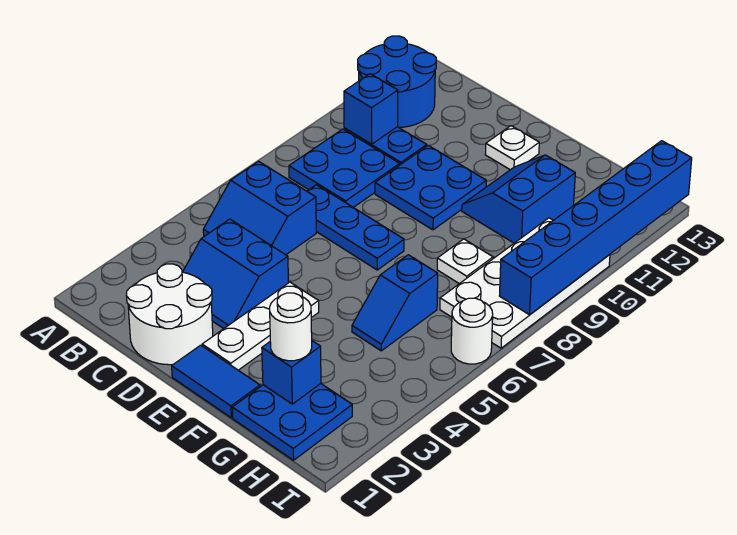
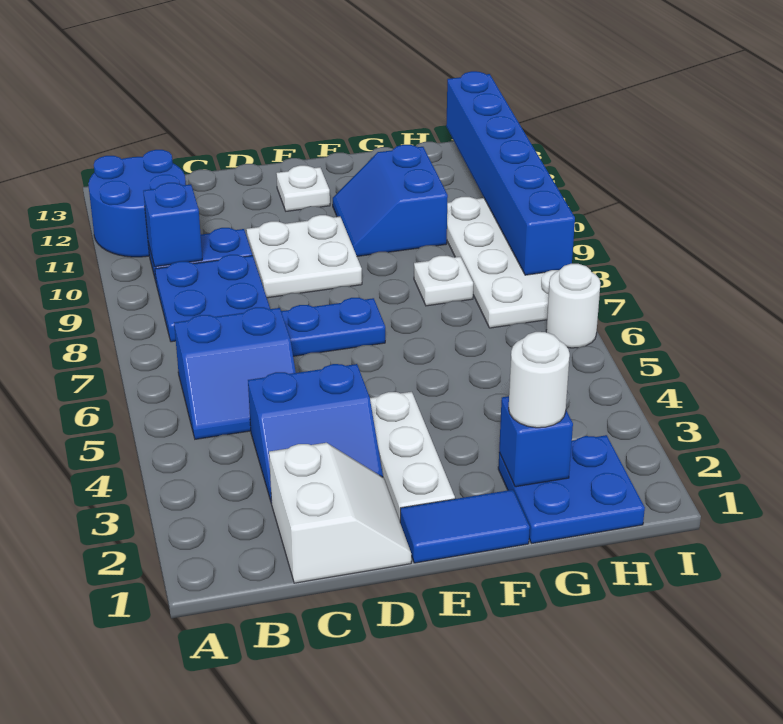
white 2x2 round brick [126,264,213,365] -> white 2x2 slope [269,443,411,583]
blue 2x2 plate [375,145,486,230] -> white 2x2 plate [246,215,362,298]
blue 1x2 slope [352,255,438,351] -> none

